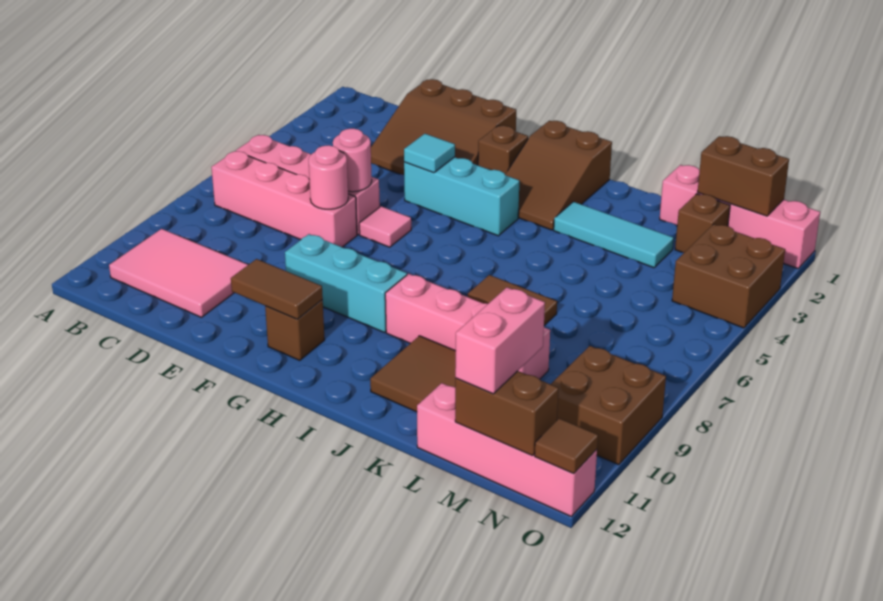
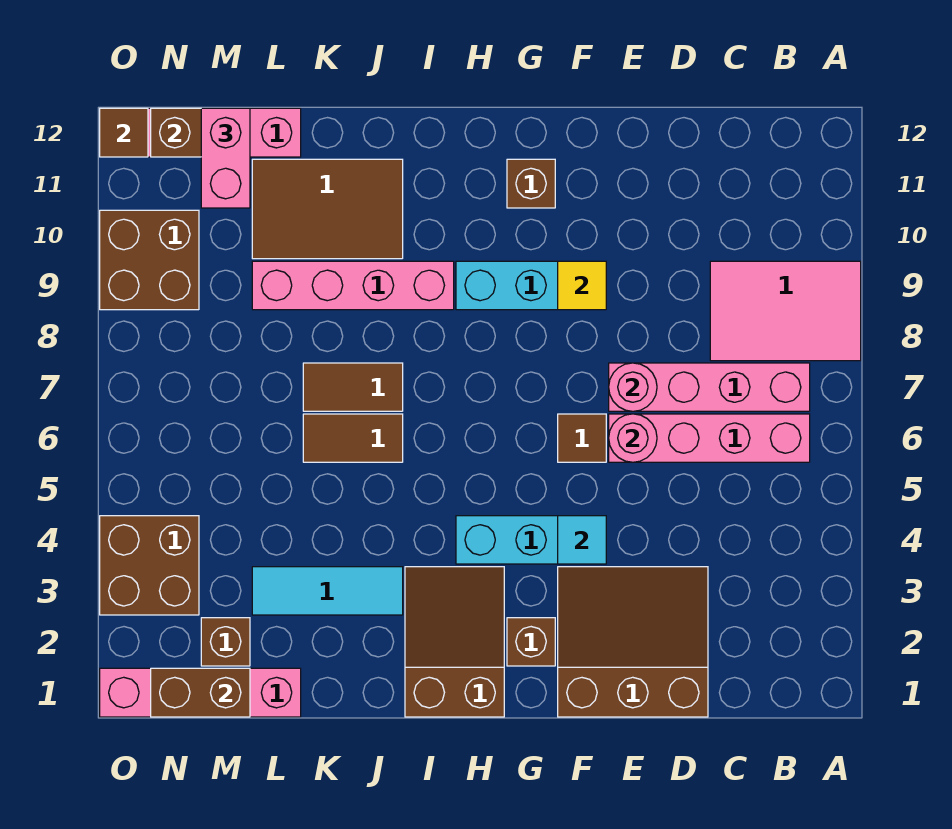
pink 2x3 tile [109,229,248,317] -> pink 2x3 tile moved to [710,261,861,361]
pink 1x1 tile [359,206,411,247] -> brown 1x1 tile [558,414,606,462]
none -> yellow 1x1 tile [558,261,606,310]
brown 1x2 tile [231,259,323,319] -> brown 1x2 tile moved to [303,414,403,462]

